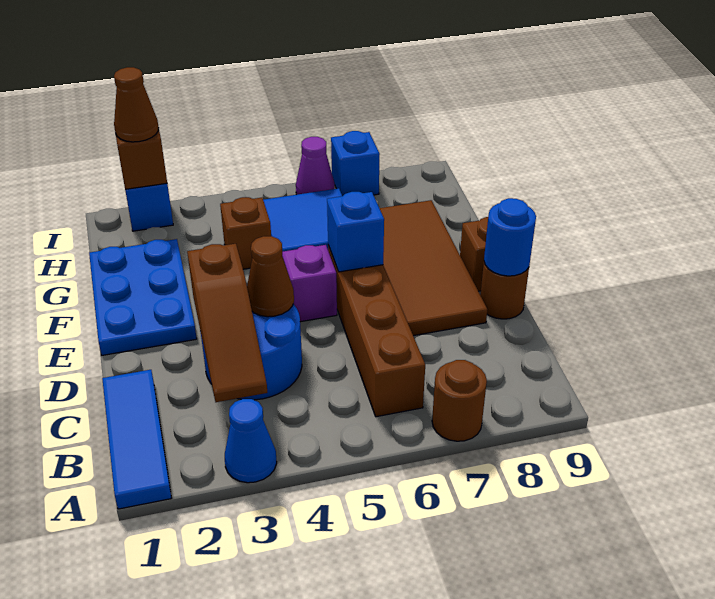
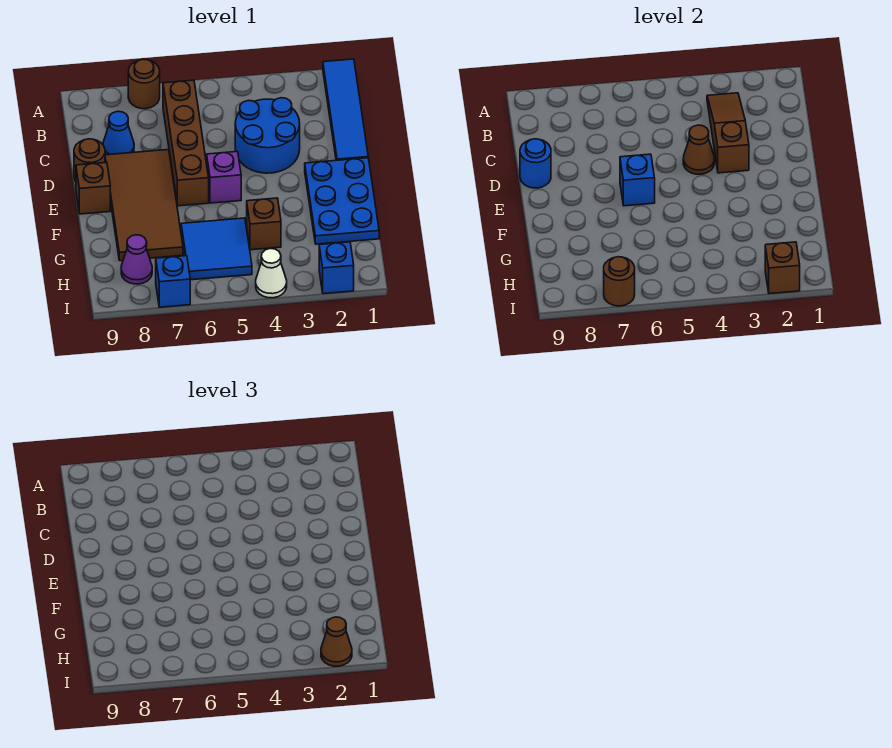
blue 1x3 tile [102,370,171,509] -> blue 1x4 tile [323,59,368,160]
blue 1x1 cone [225,399,277,483] -> blue 1x1 cone moved to [103,111,134,155]
none -> white 1x1 cone [256,249,287,298]
purple 1x1 cone [296,137,335,195] -> purple 1x1 cone moved to [121,235,152,284]
none -> brown 1x1 round brick [604,257,635,306]

